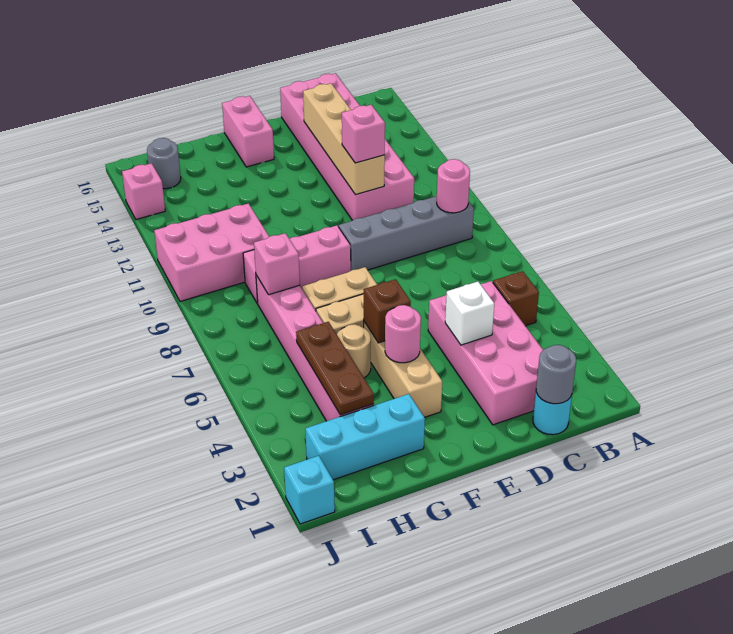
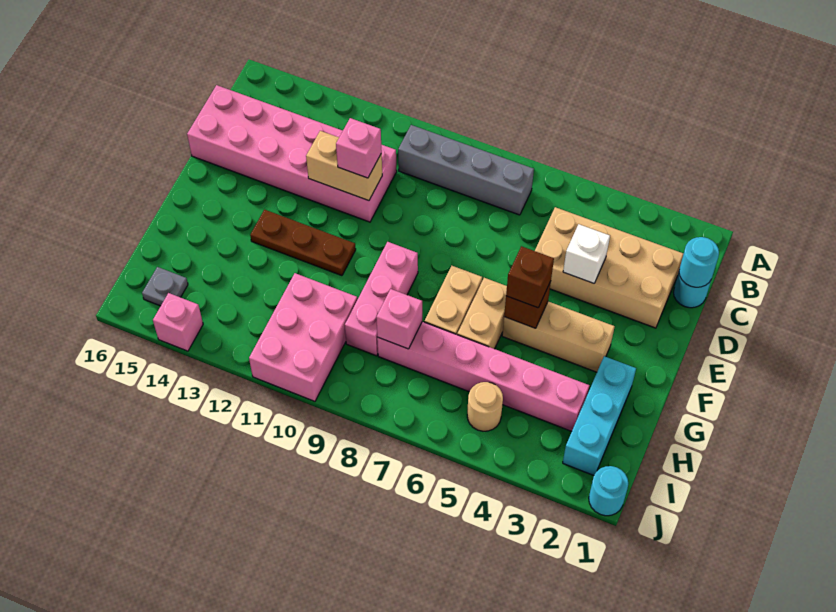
brown 1x1 brick [493,271,539,326] -> brown 1x1 brick moved to [506,246,554,308]
grey 1x4 brick [339,196,474,271] -> grey 1x4 brick turned to [398,125,534,215]
pink 1x1 round brick [437,159,470,213] -> none
grey 1x1 round brick [536,345,576,404] -> cyan 1x1 round brick [679,237,719,287]
pink 2x4 brick [428,281,543,425] -> tan 2x4 brick [535,207,684,328]
tan 1x4 brick [303,84,385,195] -> tan 1x2 brick [306,131,382,201]
pink 1x1 round brick [385,305,421,363] -> none
pink 1x2 brick [222,96,274,167] -> none
tan 1x1 round brick [337,324,371,378] -> tan 1x1 round brick moved to [467,382,503,431]
brown 1x3 plate [296,322,374,415] -> brown 1x3 plate moved to [250,210,356,276]
grey 1x1 round brick [147,138,181,189] -> grey 1x1 plate [142,267,188,306]
cyan 1x1 brick [284,456,335,524] -> cyan 1x1 round brick [589,466,628,516]

